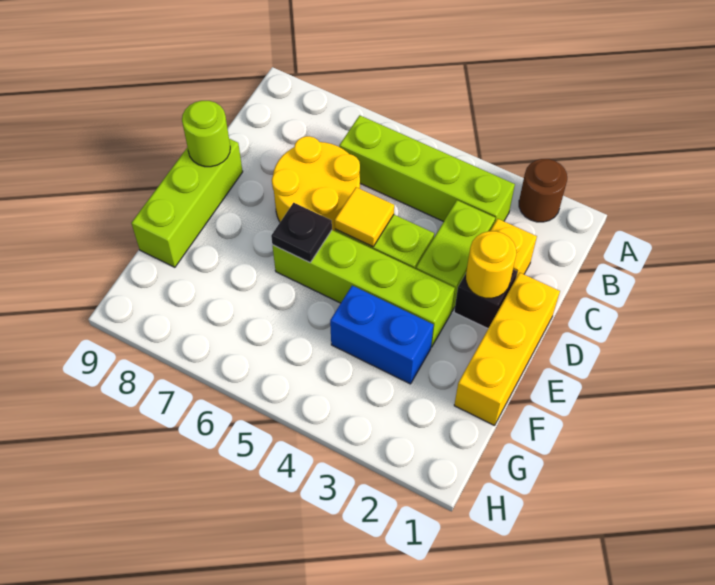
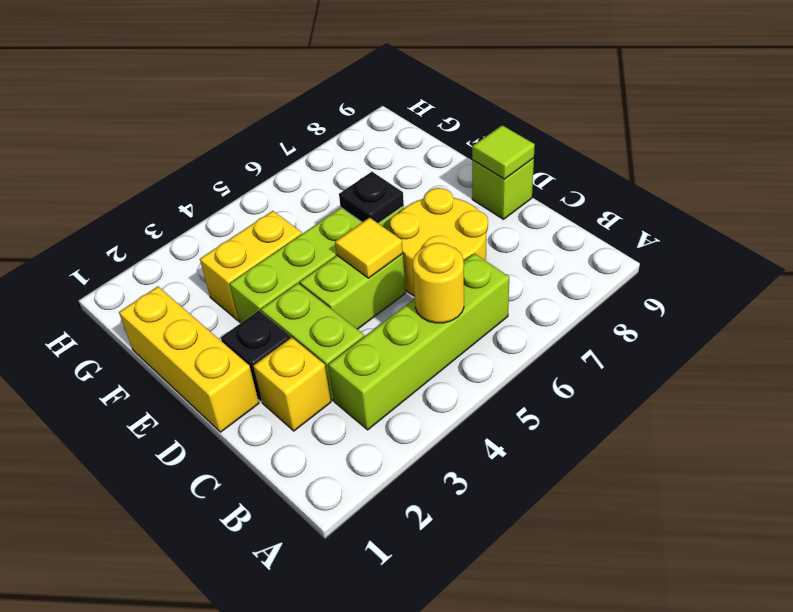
brown 1x1 round brick [519,159,567,222] -> none
yellow 1x1 round brick [466,231,516,298] -> yellow 1x1 round brick moved to [413,243,464,323]
lime 1x3 brick [131,139,243,267] -> lime 1x1 brick [472,158,534,219]
lime 1x1 round brick [182,101,230,167] -> lime 1x1 tile [472,125,535,179]
blue 1x2 brick [330,286,434,384] -> yellow 1x2 brick [200,211,302,320]

